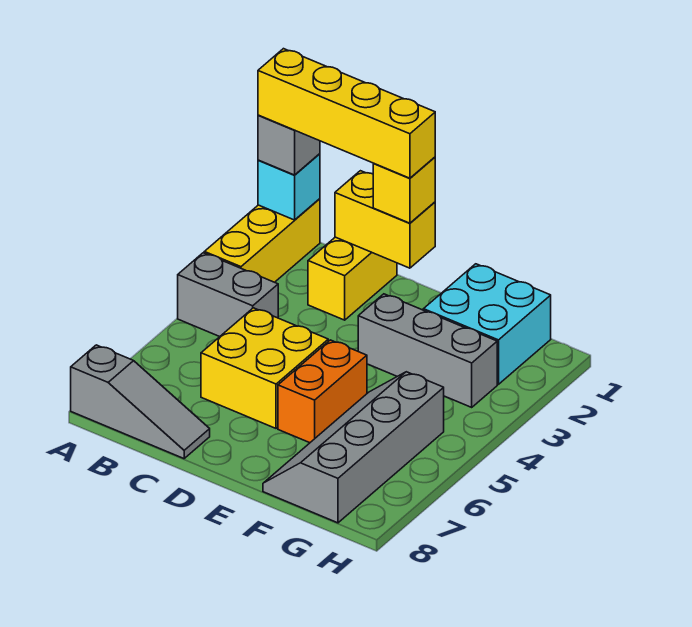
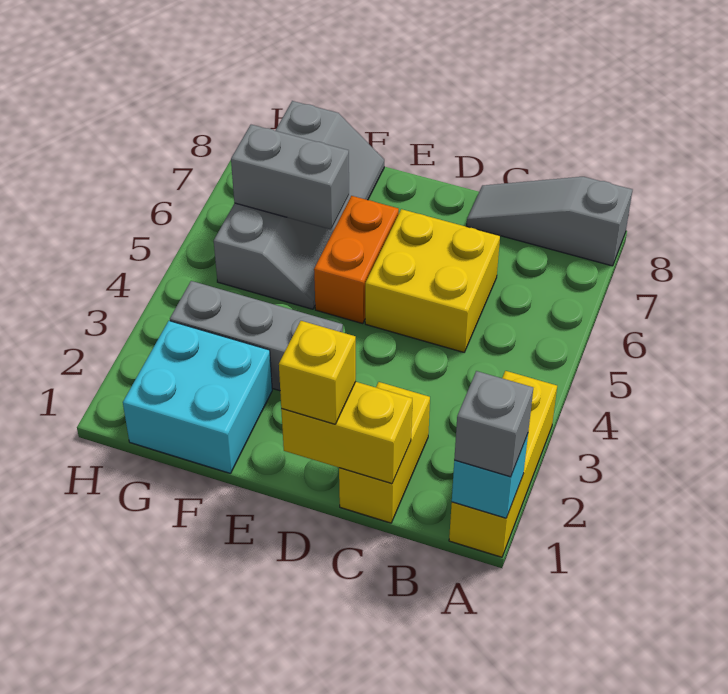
yellow 1x4 brick [258,49,435,178] -> none
grey 1x2 brick [178,253,278,337] -> grey 1x2 brick moved to [231,125,349,229]

